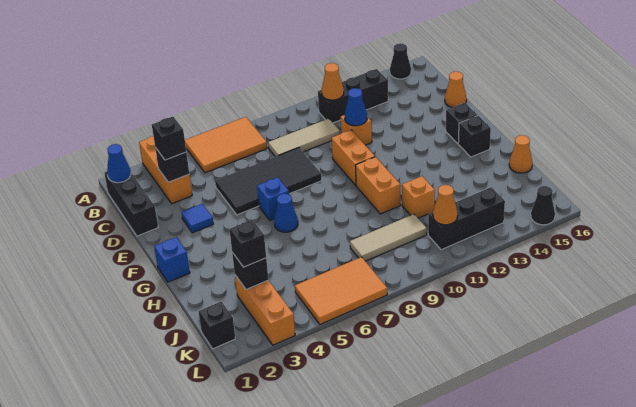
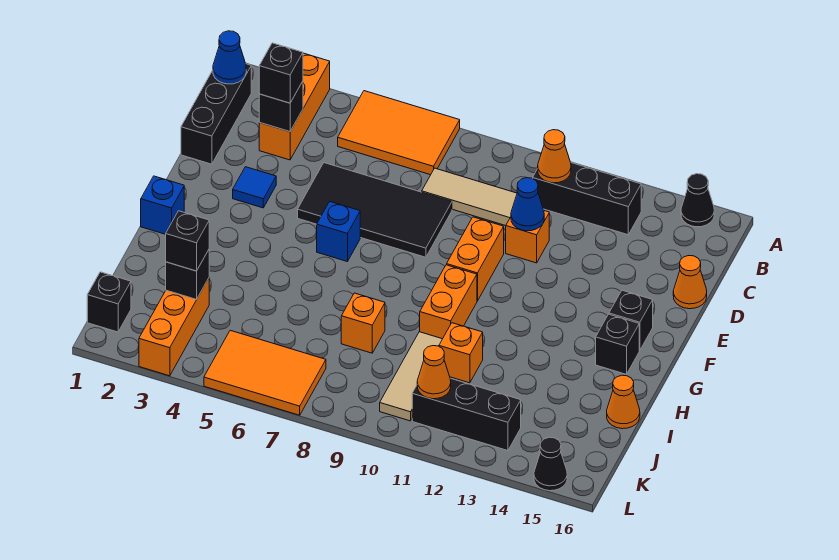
blue 1x1 cone [274,194,298,232] -> none
none -> orange 1x1 brick [341,293,385,353]
tan 1x3 tile [350,214,427,261] -> tan 1x3 tile turned to [380,332,442,421]

